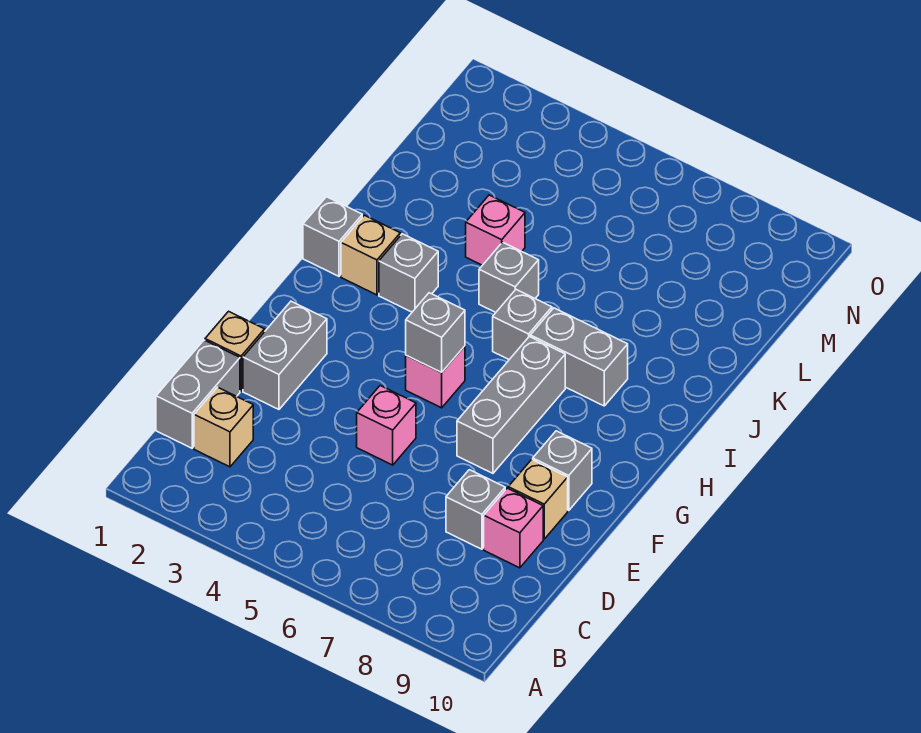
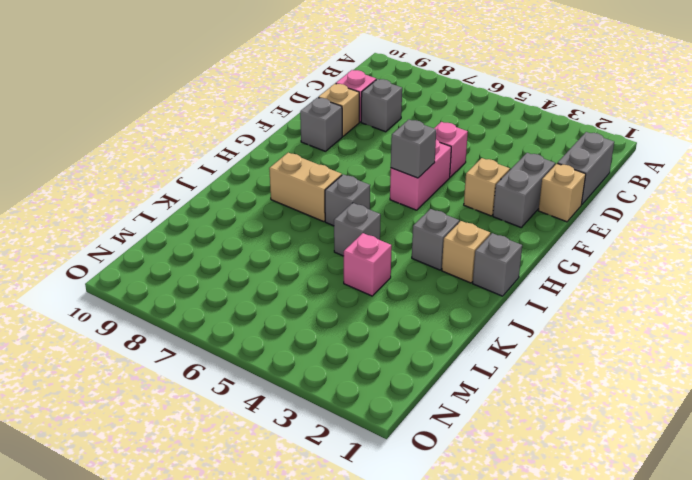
tan 1x1 brick [194,387,253,467] -> tan 1x1 brick moved to [464,158,510,216]
grey 1x3 brick [457,337,565,473] -> none
pink 1x1 brick [406,346,465,408] -> pink 1x2 brick [390,139,451,210]
grey 1x2 brick [530,308,628,406] -> tan 1x2 brick [269,153,342,222]

